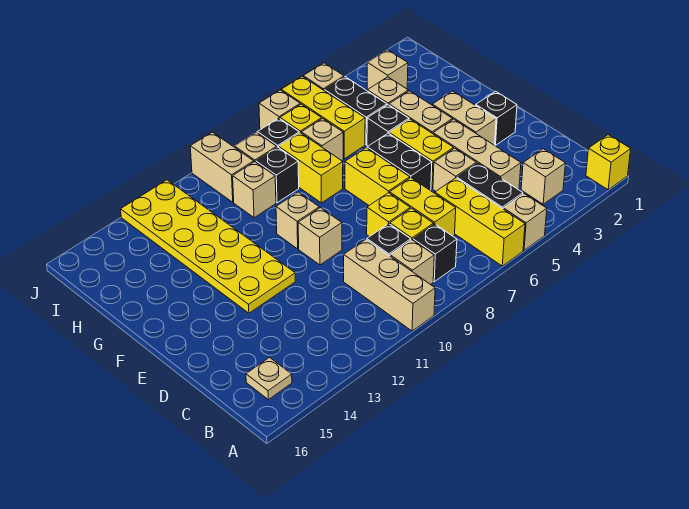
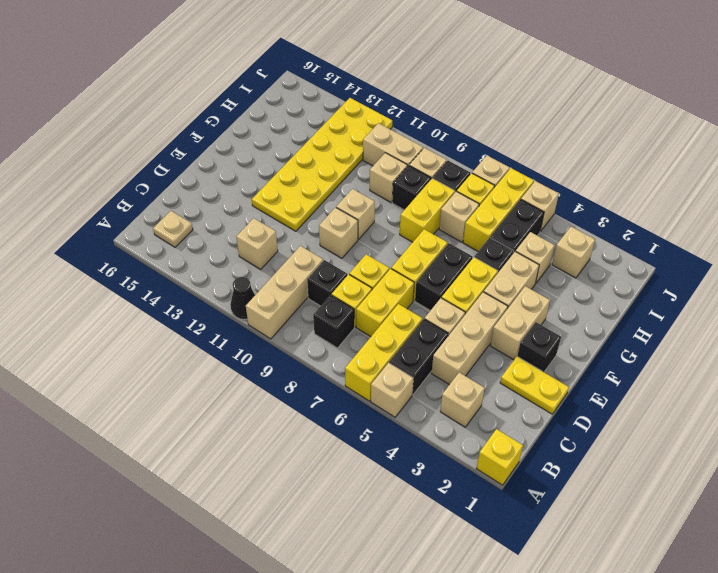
none -> black 1x1 cone [230,277,255,319]
tan 1x1 brick [390,240,434,285] -> tan 1x1 brick moved to [236,218,278,269]
none -> yellow 1x2 plate [500,357,569,414]
tan 1x2 brick [190,132,254,202] -> tan 1x2 brick turned to [363,123,423,166]

